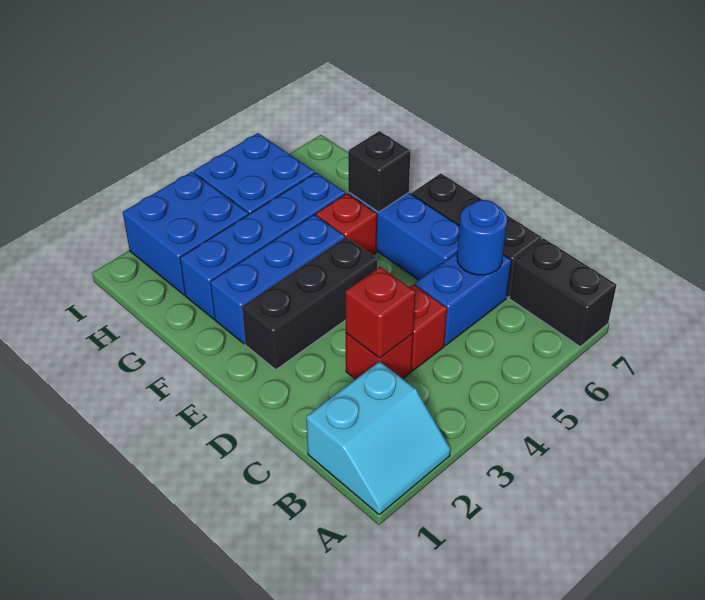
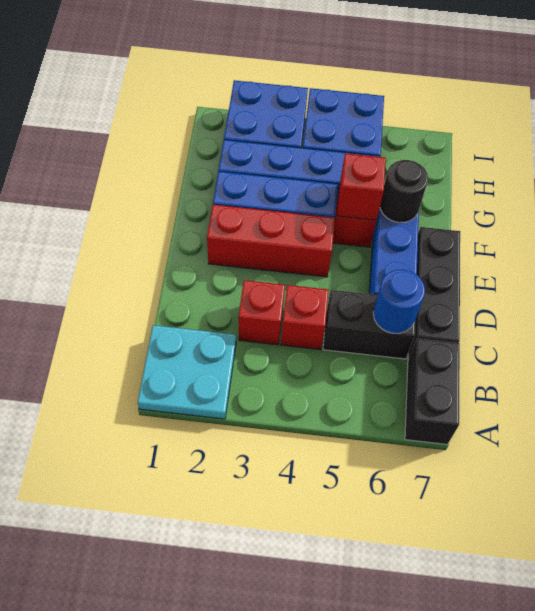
cyan 2x2 slope [306,361,451,515] -> cyan 2x2 plate [138,325,236,419]
red 1x1 brick [345,267,415,358] -> red 1x1 brick moved to [337,153,386,220]
blue 1x2 brick [415,253,511,345] -> black 1x2 brick [323,290,415,359]
black 1x3 brick [242,237,377,370] -> red 1x3 brick [207,205,335,277]
black 1x1 brick [348,131,411,212] -> black 1x1 round brick [380,160,428,223]

